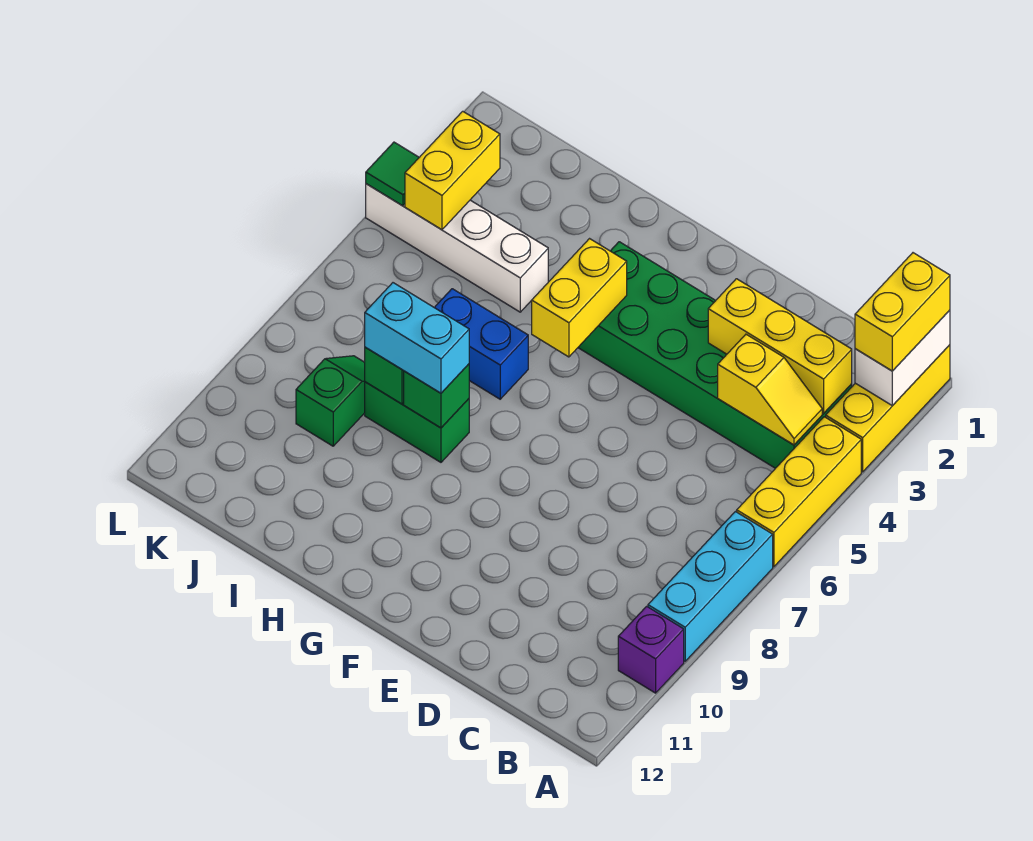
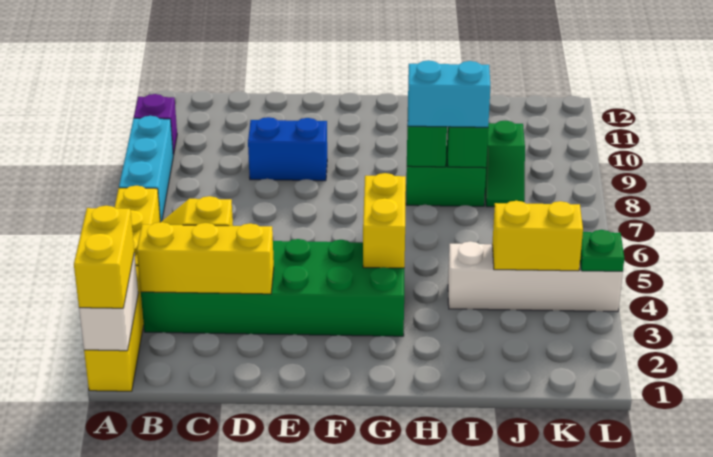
blue 1x2 brick [434,289,528,399] -> blue 1x2 brick moved to [248,117,327,181]
yellow 1x2 brick [405,111,500,230] -> yellow 1x2 brick turned to [492,201,583,271]
green 1x1 tile [366,142,419,206] -> green 1x1 plate [580,230,624,271]

